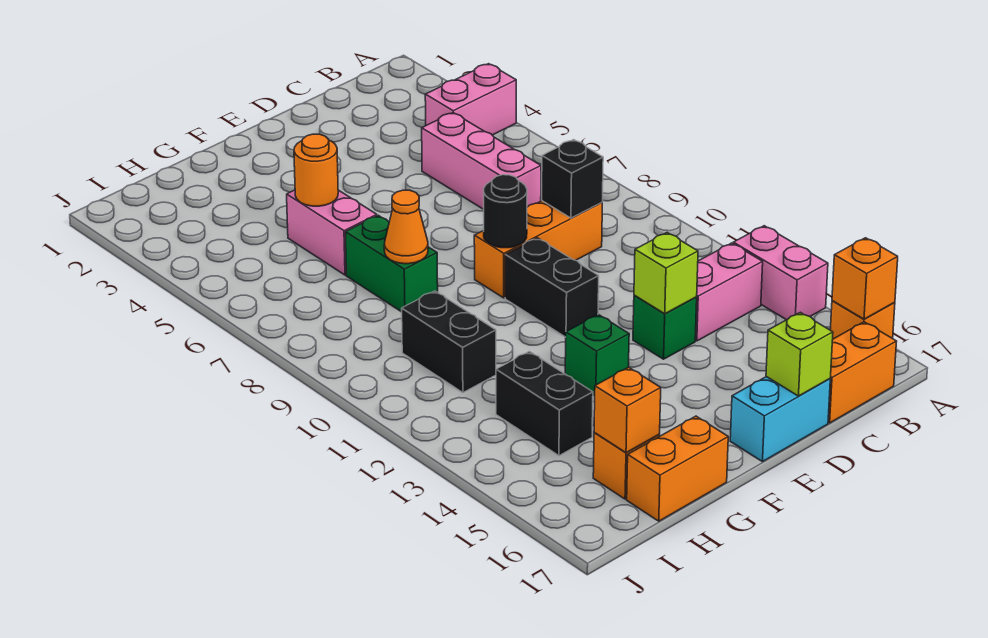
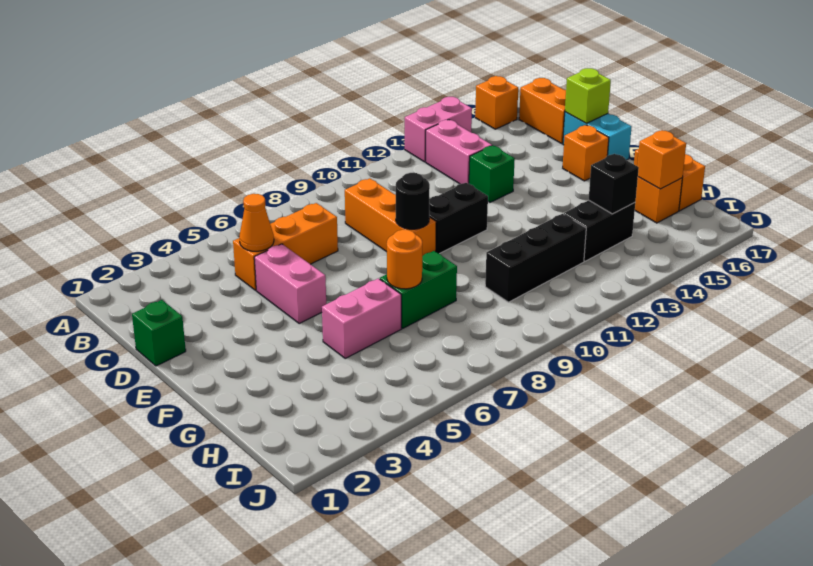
pink 1x2 brick [425,64,516,135] -> pink 1x2 brick moved to [254,244,326,323]
orange 1x1 brick [832,238,898,319] -> orange 1x1 brick moved to [563,125,609,181]
pink 1x3 brick [422,113,541,209] -> orange 1x3 brick [233,203,338,290]
black 1x1 brick [542,140,603,218] -> black 1x1 brick moved to [589,154,639,214]
lime 1x1 brick [634,233,698,314] -> none
green 1x1 brick [565,315,629,396] -> green 1x1 brick moved to [132,300,186,366]
orange 1x1 round brick [294,134,338,206] -> orange 1x1 round brick moved to [387,230,422,289]
orange 1x1 cone [384,190,428,264] -> orange 1x1 cone moved to [239,194,274,251]
black 1x2 brick [402,291,496,393] -> black 1x3 brick [485,214,586,302]

